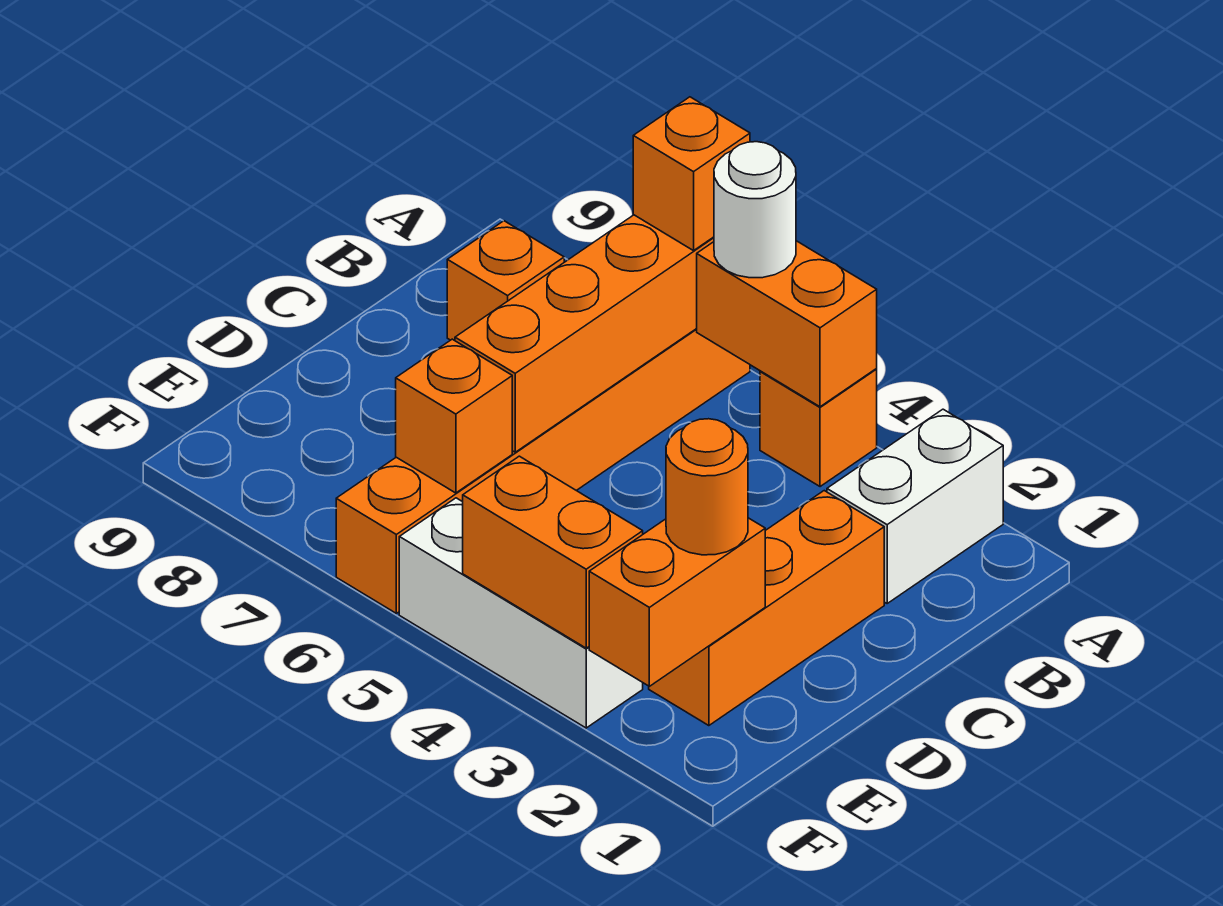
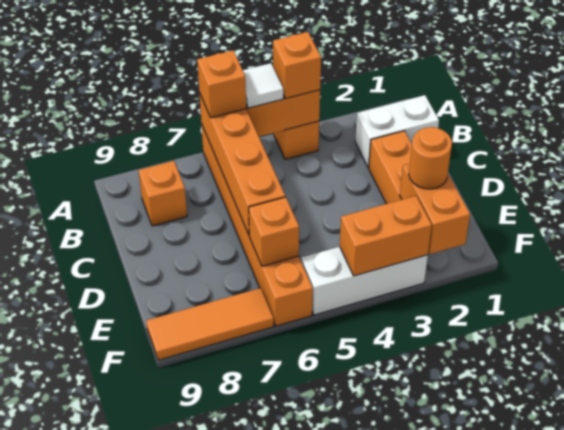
white 1x2 brick [827,409,1003,603] -> white 1x2 brick turned to [355,95,439,168]
none -> orange 1x1 brick [273,32,321,99]
white 1x1 round brick [714,142,796,278] -> white 1x1 tile [243,63,283,108]
none -> orange 1x3 tile [146,288,274,360]

